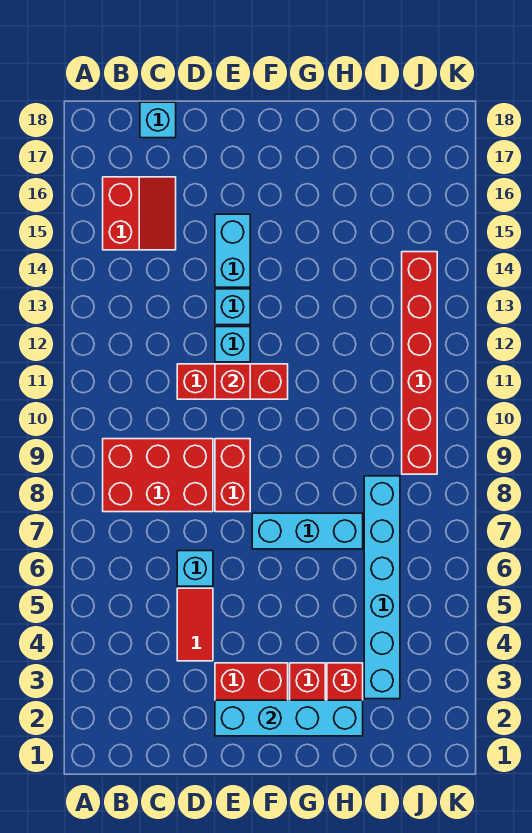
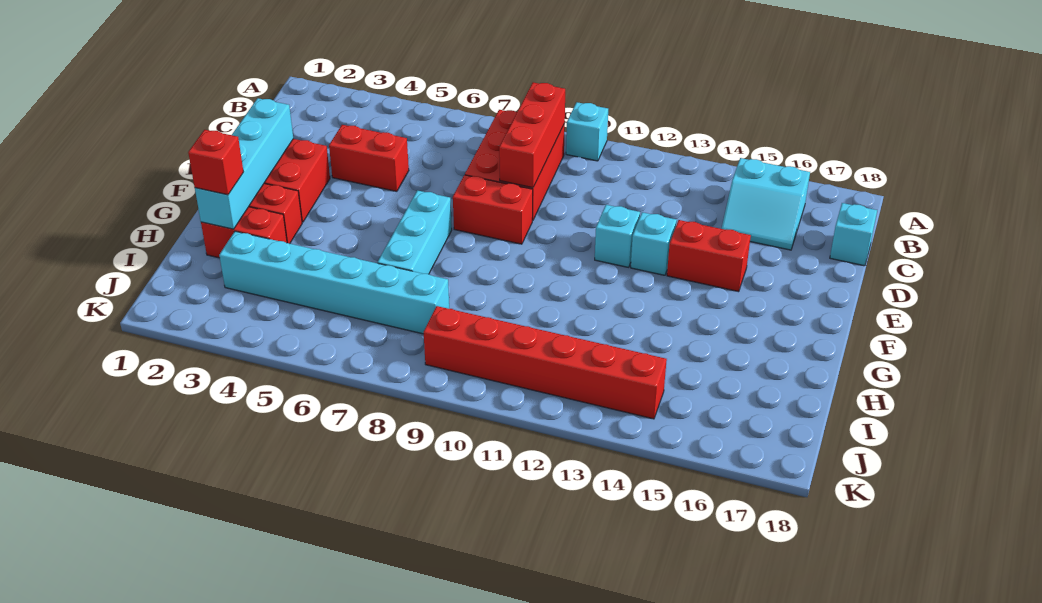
red 2x2 slope [103,177,176,250] -> cyan 2x2 slope [721,158,810,250]
red 1x2 tile [177,588,213,661] -> red 1x2 brick [329,125,409,191]
cyan 1x1 brick [177,551,213,586] -> cyan 1x1 brick moved to [566,102,608,161]
red 1x3 brick [177,364,288,399] -> red 1x3 brick moved to [499,82,565,188]
red 1x1 brick [215,364,250,399] -> red 1x1 brick moved to [188,130,243,195]
cyan 1x2 brick [215,214,250,287] -> red 1x2 brick [667,220,751,292]

